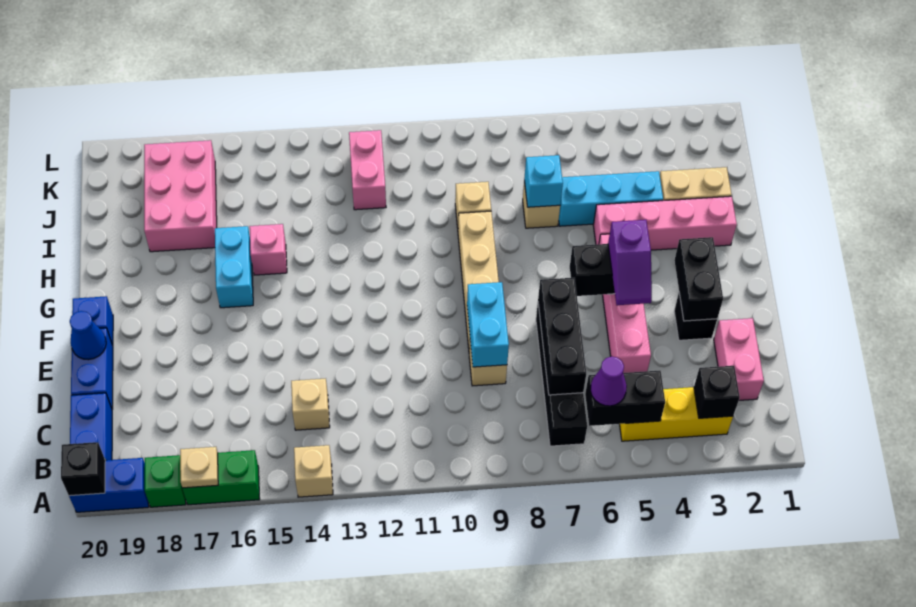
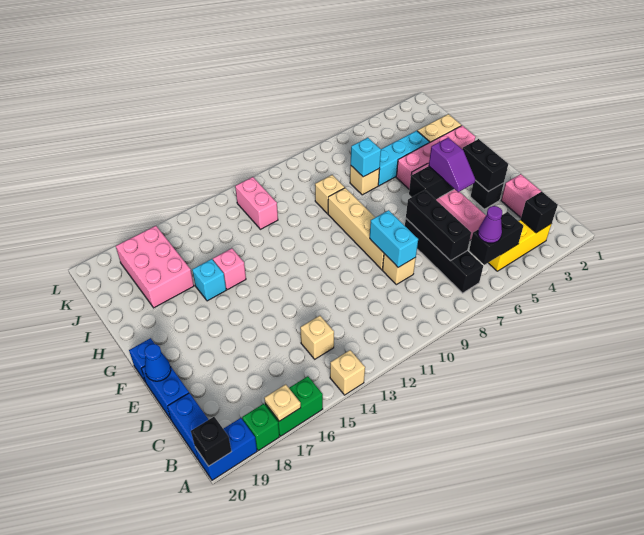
cyan 1x2 brick [215,226,253,308] -> cyan 1x1 brick [192,259,226,301]

